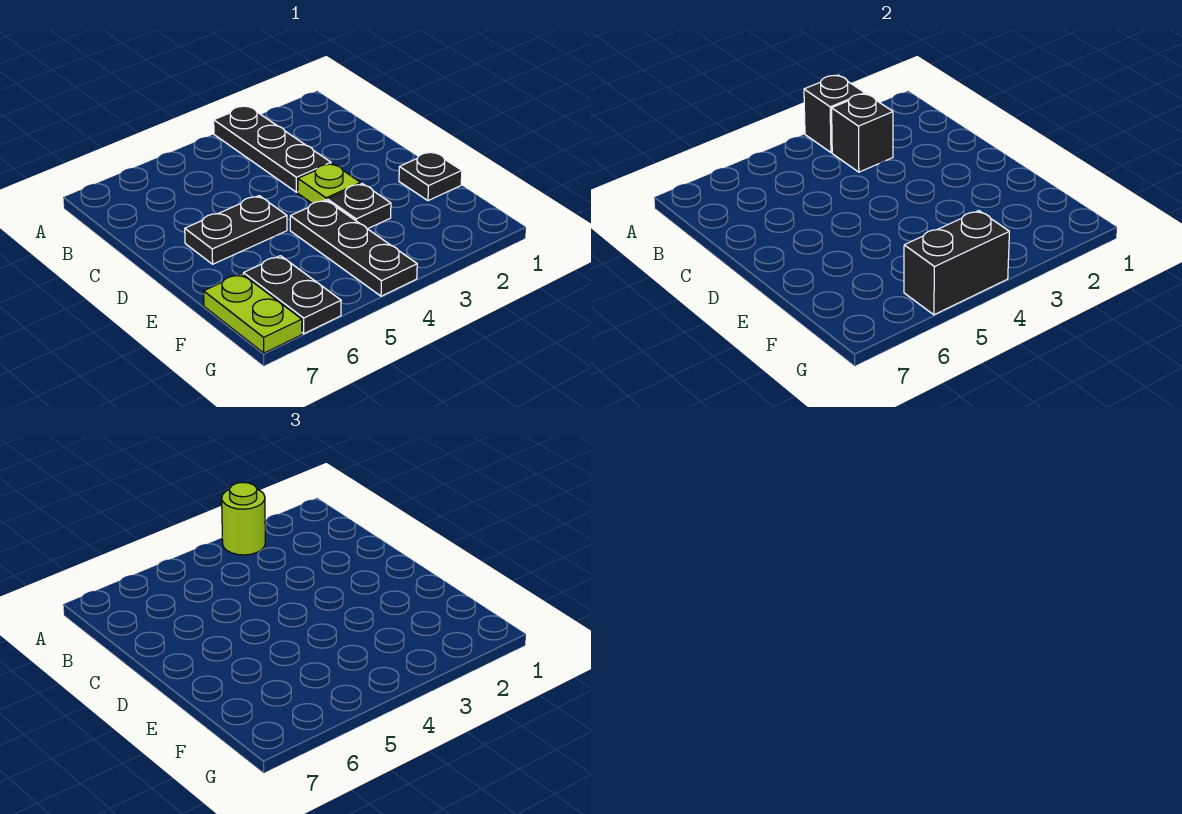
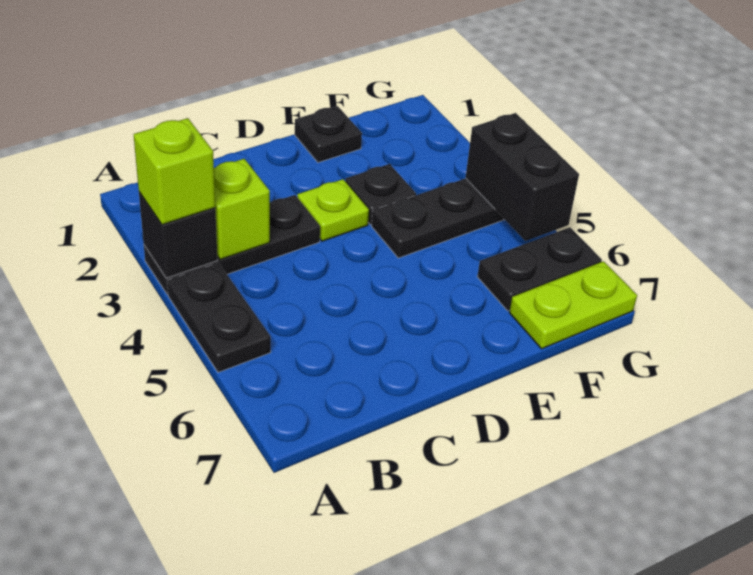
lime 1x1 round brick [222,483,265,555] -> lime 1x1 brick [134,118,215,225]
black 1x1 brick [832,94,893,172] -> lime 1x1 brick [214,159,270,260]
black 1x2 plate [185,196,287,264] -> black 1x2 plate moved to [167,263,271,372]

